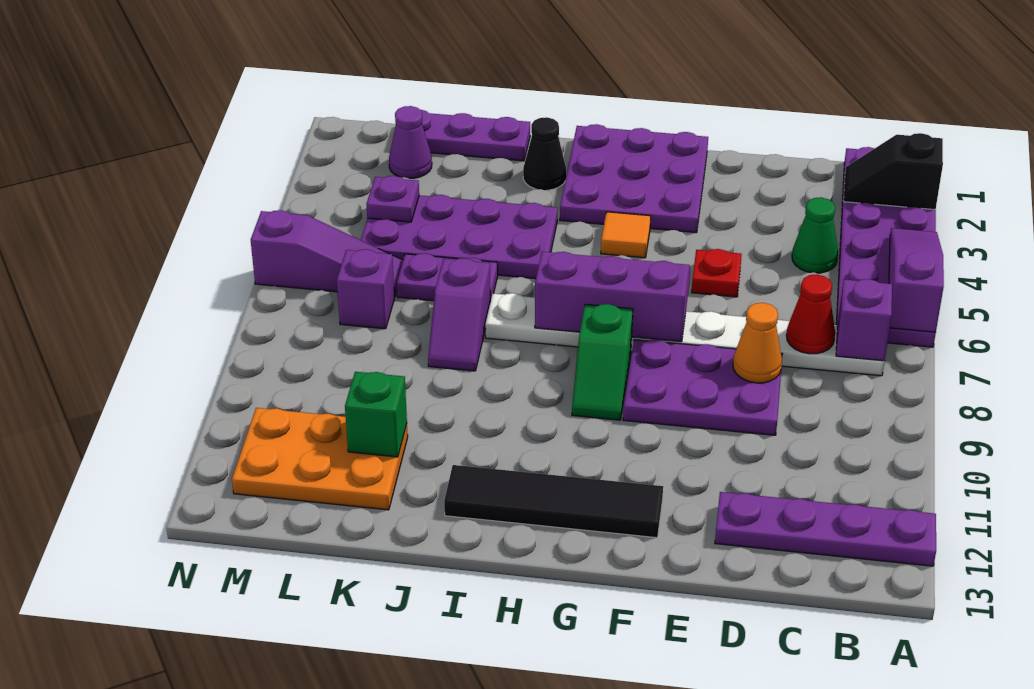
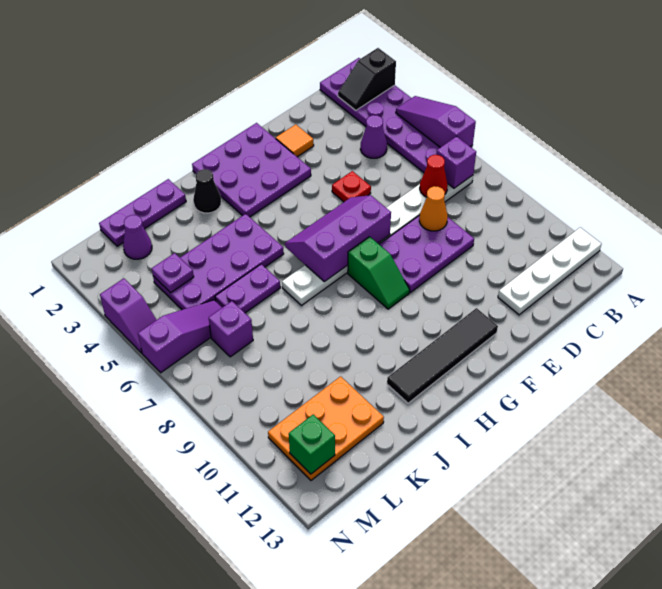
purple 1x4 plate [715,492,936,566] -> white 1x4 plate [498,227,601,315]
green 1x1 cone [792,197,838,273] -> purple 1x1 cone [360,115,387,158]
orange 1x1 tile [601,212,651,258] -> orange 1x1 tile moved to [276,124,314,157]
purple 1x2 slope [428,258,490,371] -> purple 1x2 slope moved to [100,278,156,353]
green 1x1 brick [345,372,407,457] -> green 1x1 brick moved to [289,414,335,474]

